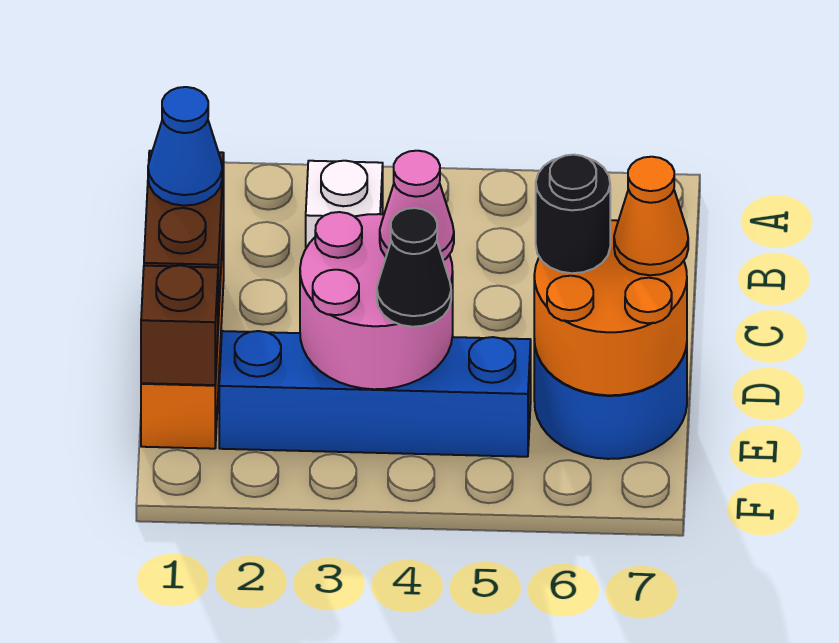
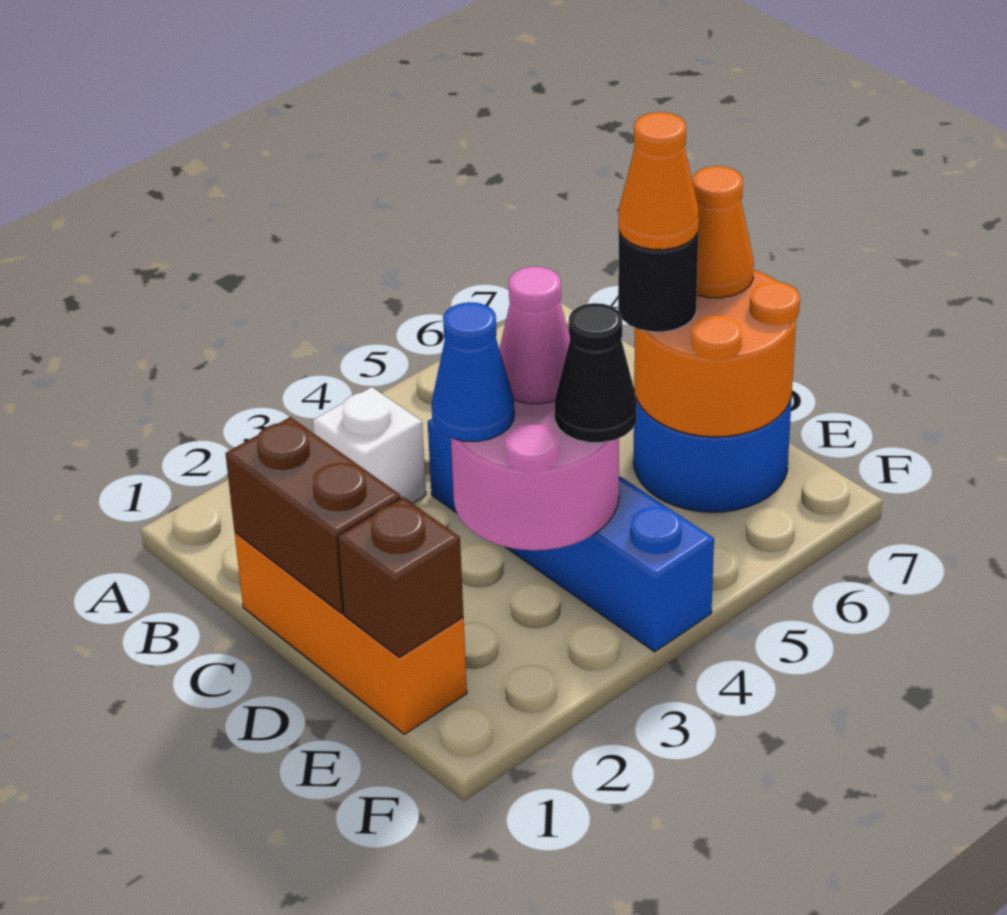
blue 1x1 cone [148,87,222,206] -> blue 1x1 cone moved to [432,302,514,441]
none -> orange 1x1 cone [619,112,699,250]
blue 1x4 brick [219,331,531,457] -> blue 1x4 brick turned to [428,419,714,652]

